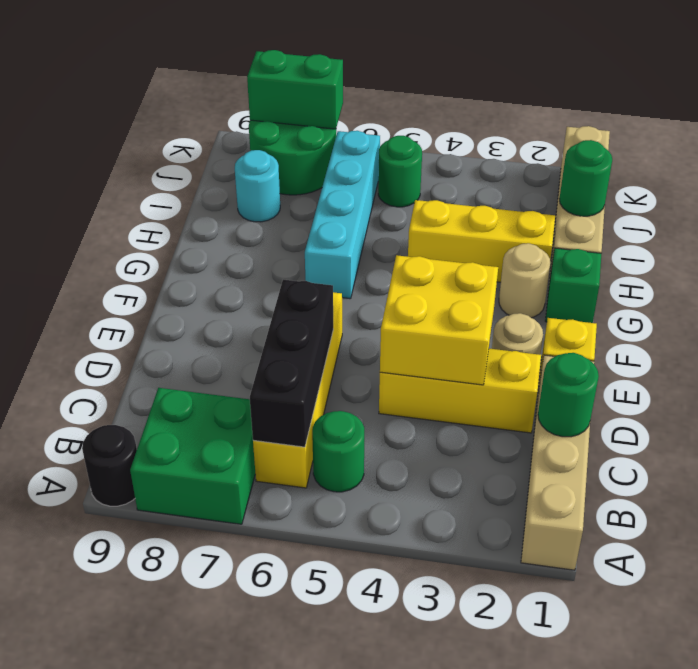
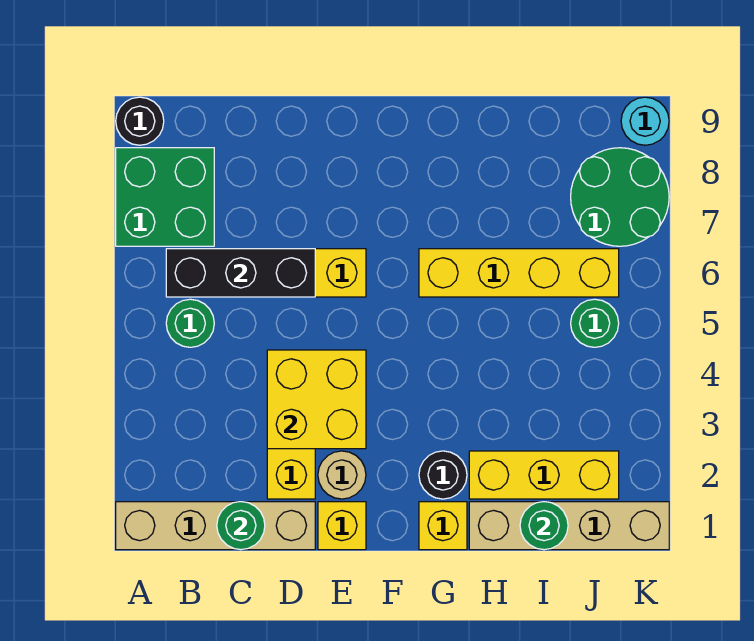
green 1x1 brick [545,248,601,323] -> yellow 1x1 brick [419,502,467,550]
tan 1x1 round brick [499,243,550,318] -> black 1x1 round brick [419,451,467,499]
cyan 1x4 brick [305,131,380,299] -> yellow 1x4 brick [419,249,619,297]
yellow 1x3 brick [408,200,555,282] -> yellow 1x3 brick turned to [469,451,619,499]
cyan 1x1 round brick [235,150,280,222] -> cyan 1x1 round brick moved to [621,97,669,145]
green 1x2 brick [247,50,343,129] -> none

